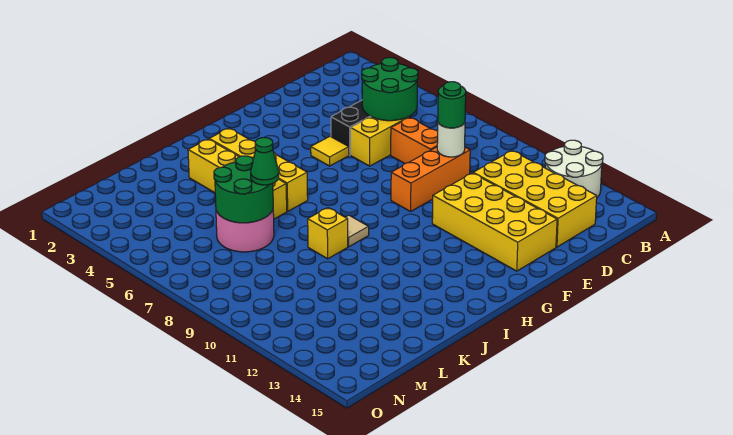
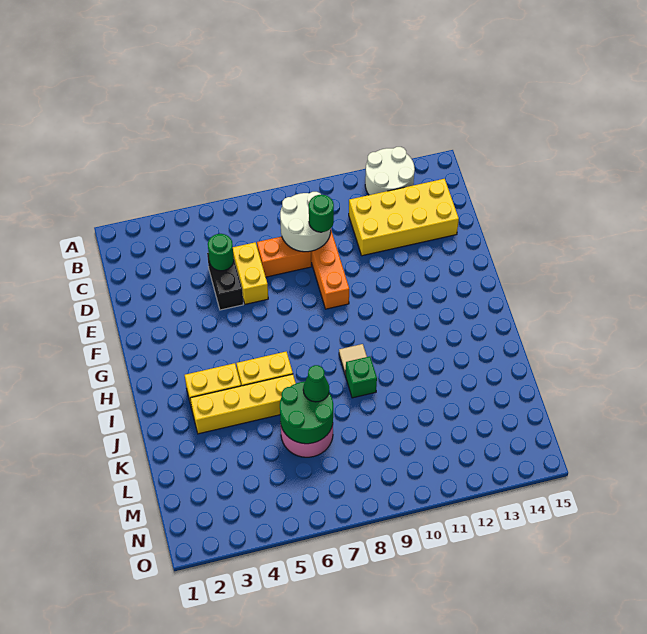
green 2x2 round brick [362,58,418,121] -> green 1x1 round brick [208,234,234,271]
white 1x1 round brick [437,123,465,157] -> white 2x2 round brick [280,192,331,252]
yellow 2x4 brick [432,173,557,271] -> none
yellow 1x1 tile [311,136,349,166] -> none
yellow 1x1 brick [308,208,348,259] -> green 1x1 brick [345,356,377,398]

